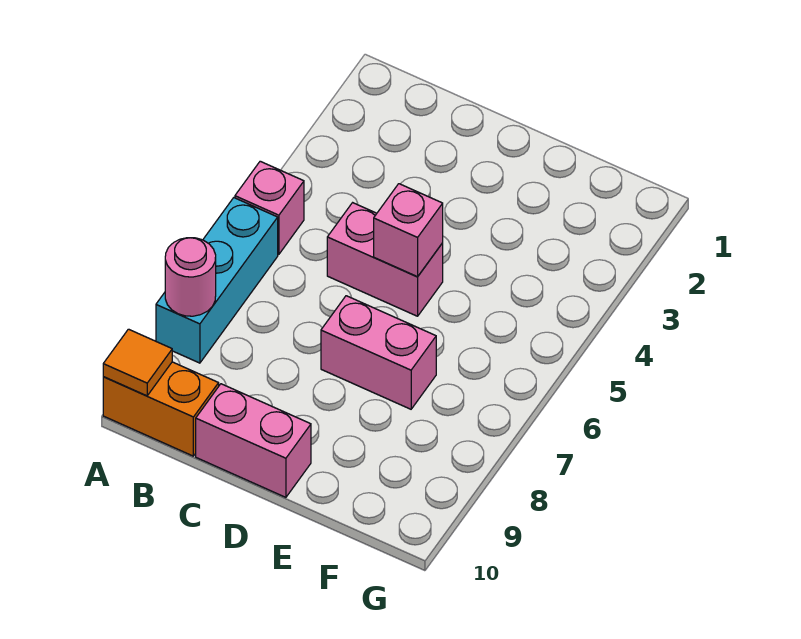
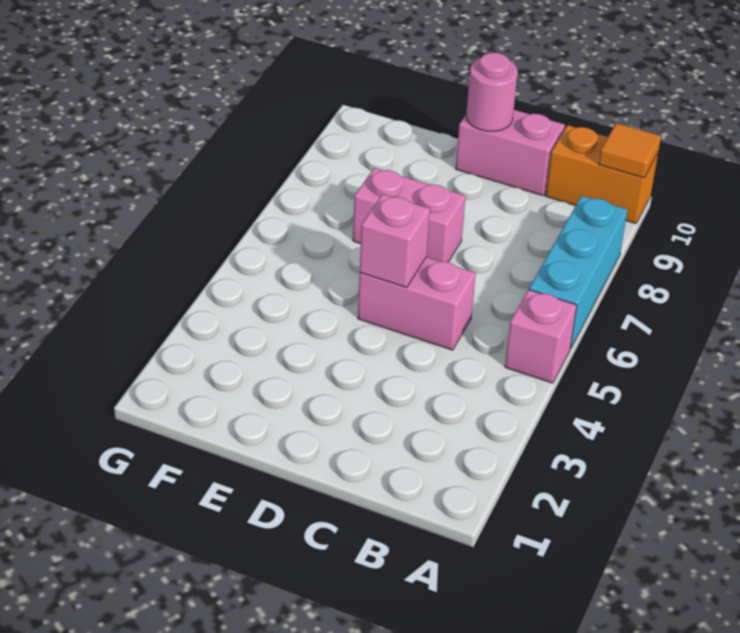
pink 1x1 round brick [165,238,216,316] -> pink 1x1 round brick moved to [466,53,518,131]

